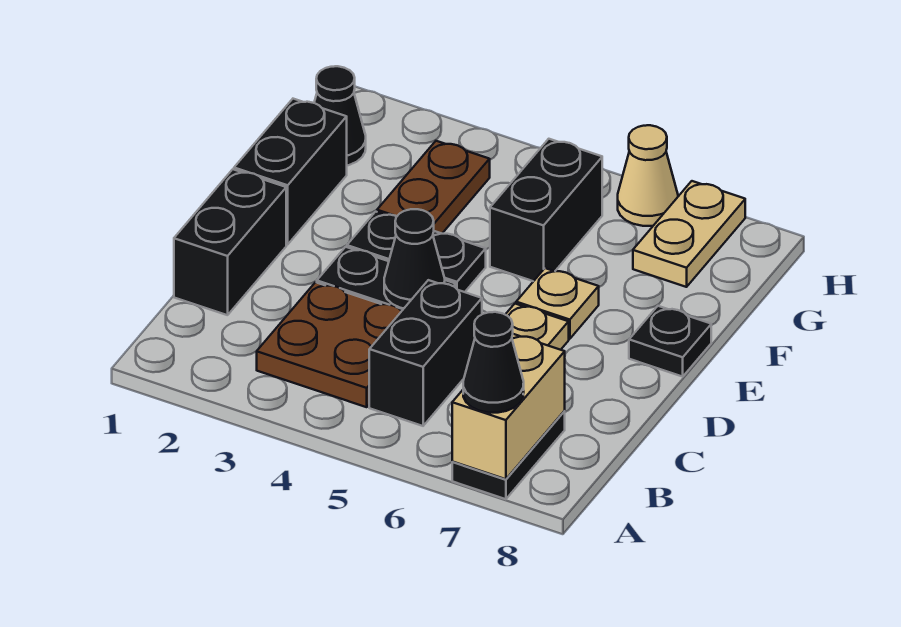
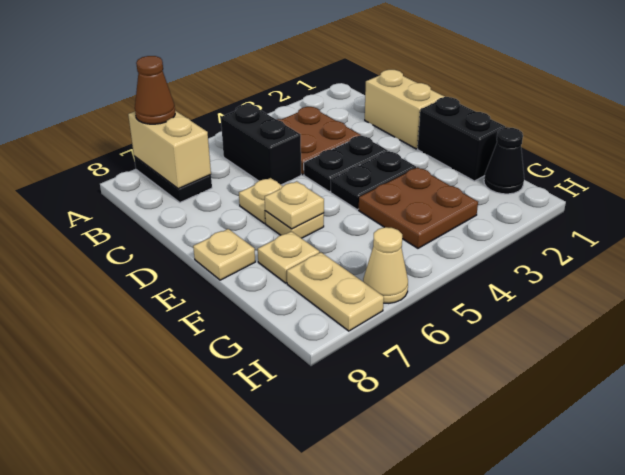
black 1x1 cone [463,312,524,413] -> brown 1x1 cone [135,56,175,124]
black 1x2 brick [174,169,286,315] -> tan 1x2 brick [365,70,445,149]
black 1x1 cone [384,209,445,308] -> none
none -> tan 1x1 plate [265,181,324,229]
black 1x1 plate [629,306,711,377] -> tan 1x1 plate [193,229,255,280]
brown 1x2 plate [377,141,490,234] -> brown 2x2 plate [359,167,478,248]
black 1x2 brick [490,139,602,281] -> none
none -> tan 1x1 plate [258,231,319,283]

